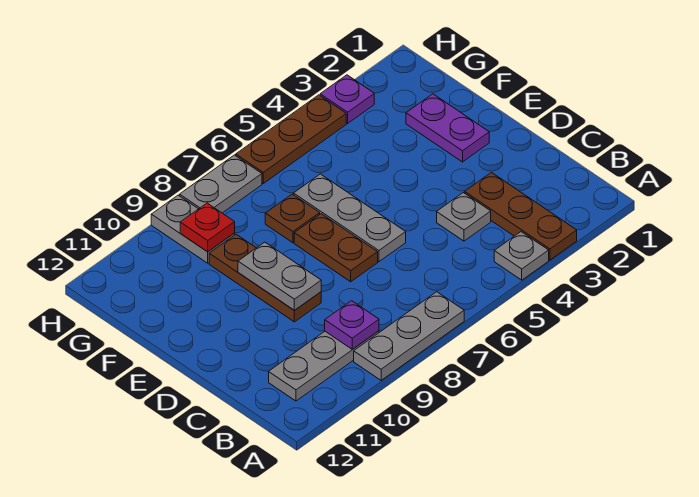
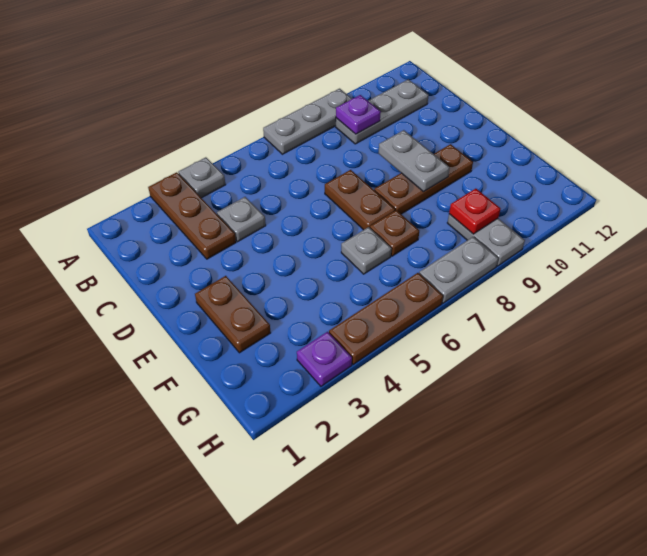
grey 1x3 plate [294,174,406,262] -> grey 1x1 plate [341,227,392,274]
brown 1x3 plate [209,234,321,322] -> brown 1x3 plate turned to [374,144,473,214]
purple 1x2 plate [406,94,489,162] -> brown 1x2 plate [195,276,271,353]

